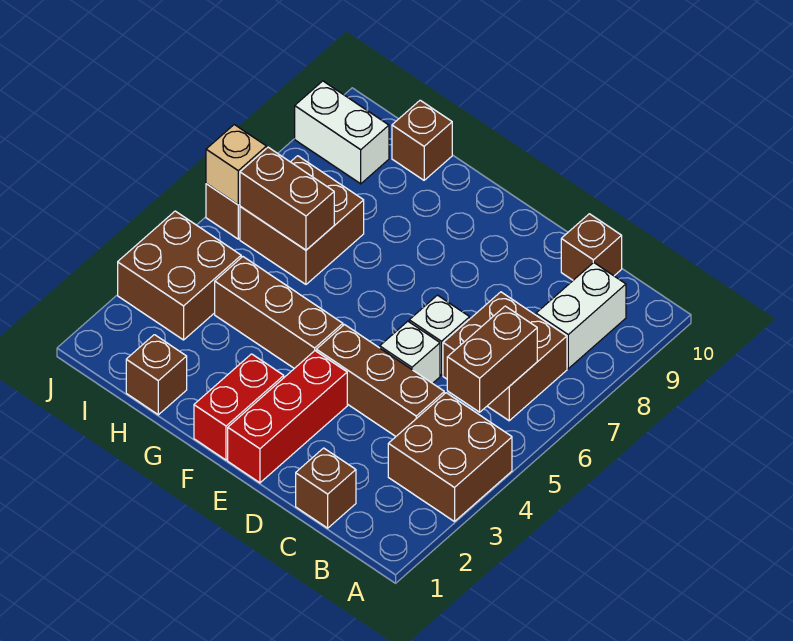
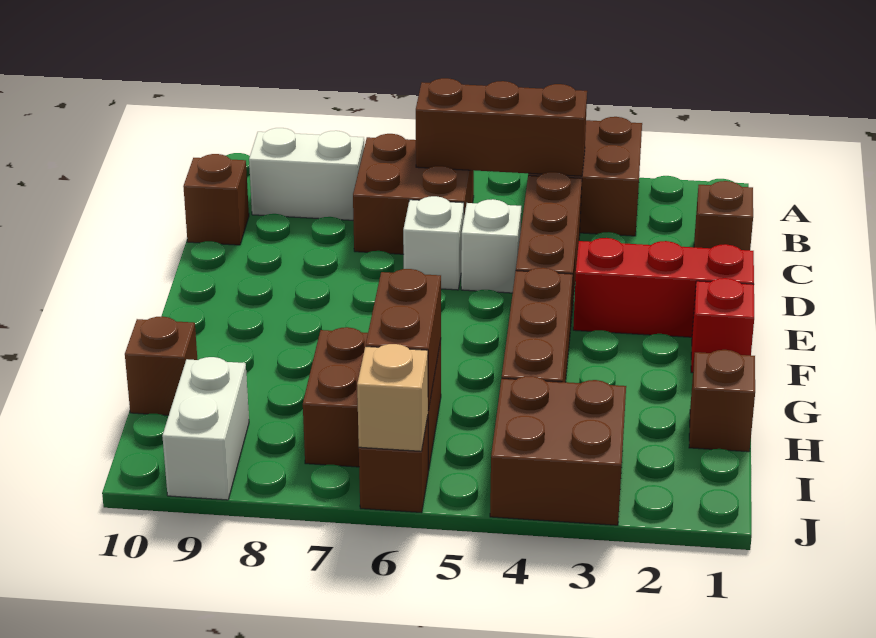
brown 1x2 brick [447,306,537,412] -> brown 1x3 brick [416,78,587,176]
red 1x2 brick [194,354,284,460] -> red 1x1 brick [691,278,754,373]

